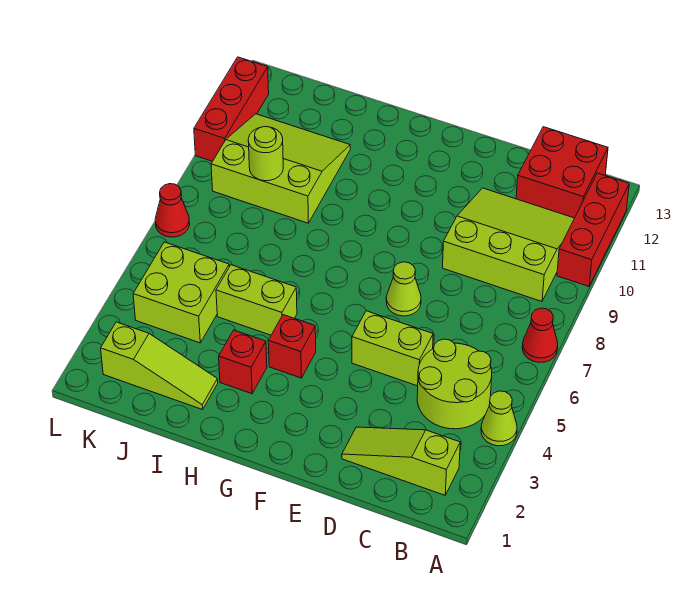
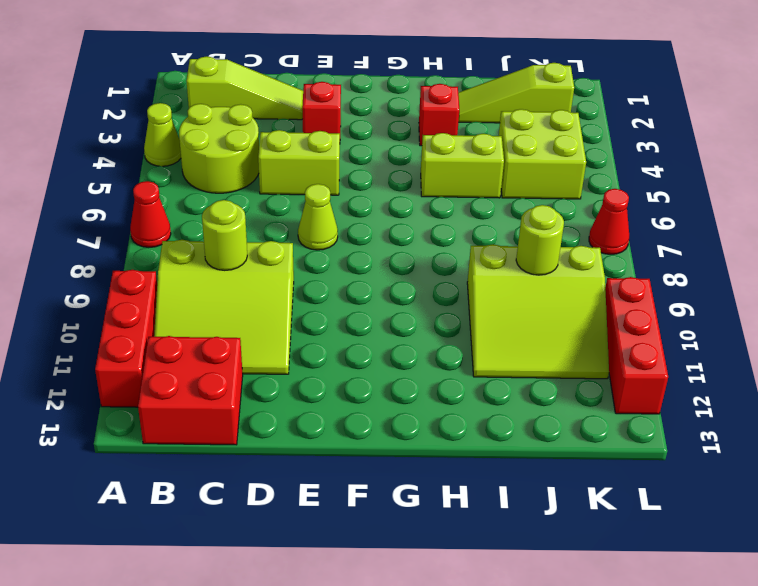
none -> lime 1x1 round brick [202,200,247,270]
red 1x1 brick [268,315,316,378] -> red 1x1 brick moved to [302,82,341,134]

